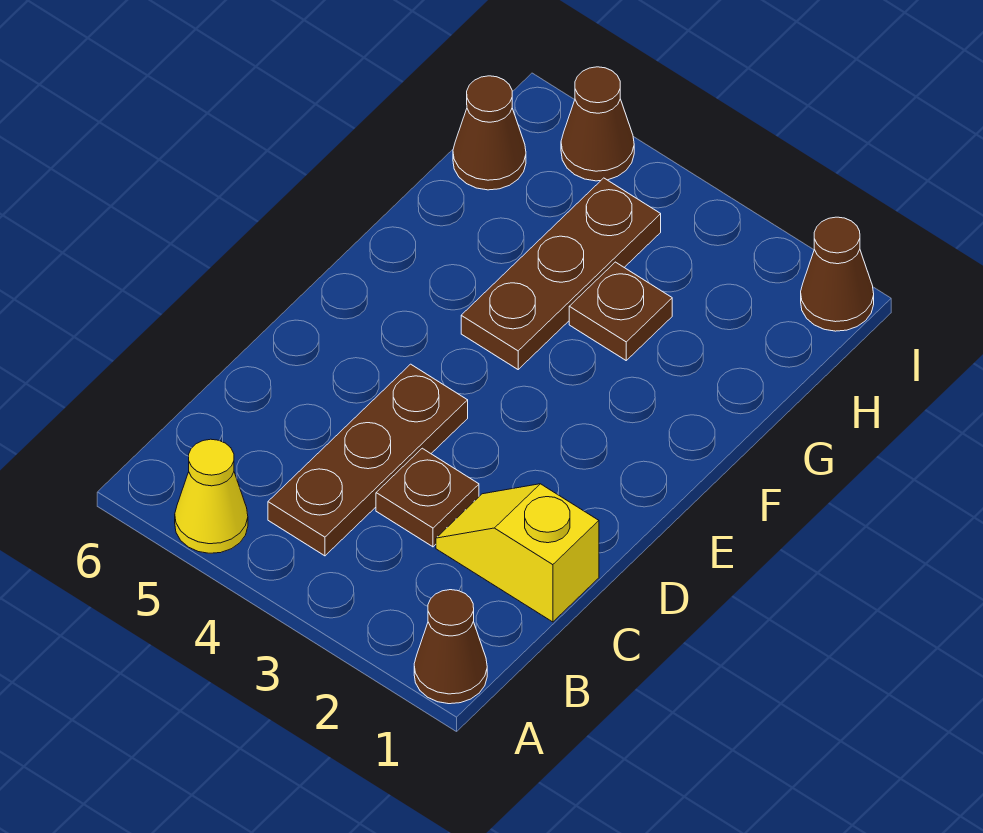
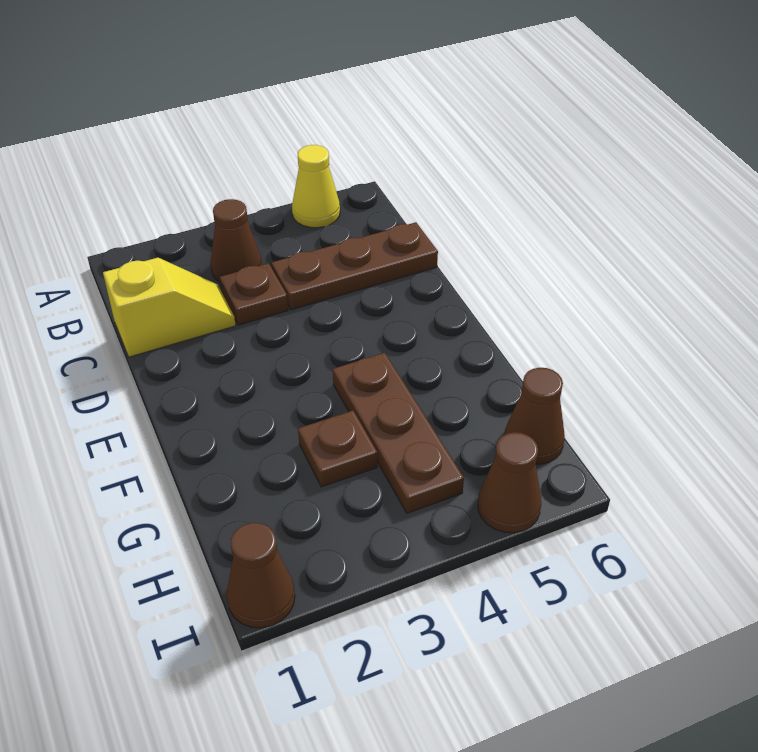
brown 1x1 cone [414,590,487,704] -> brown 1x1 cone moved to [210,199,262,282]
brown 1x3 plate [268,364,468,556] -> brown 1x3 plate turned to [271,222,438,310]

